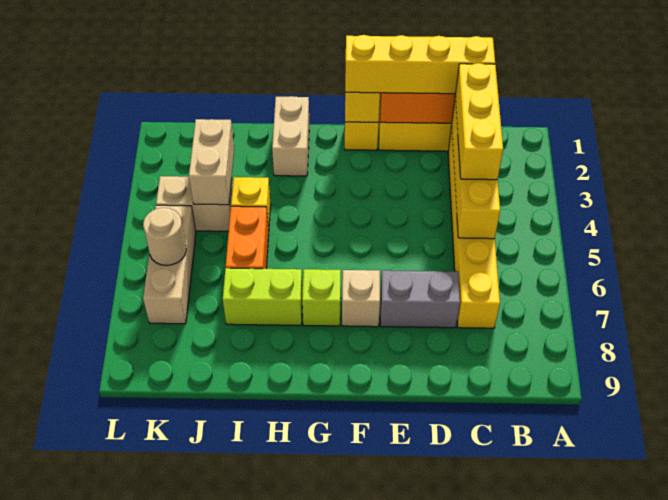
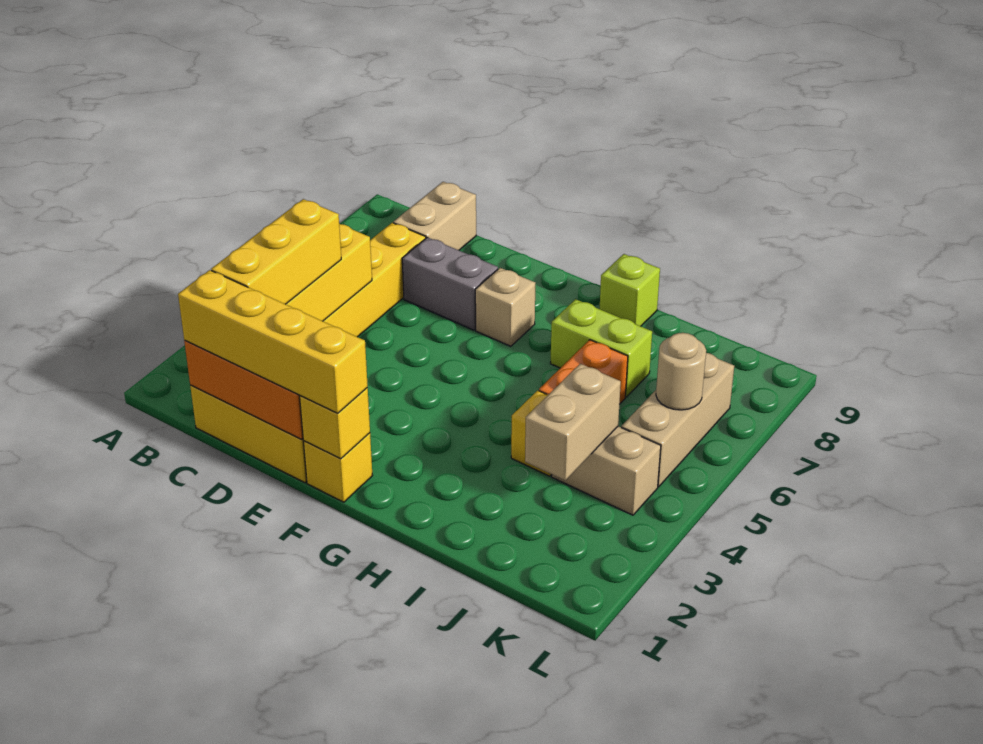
lime 1x1 brick [302,269,341,326] -> lime 1x1 brick moved to [600,254,660,326]
tan 1x2 brick [272,96,309,176] -> tan 1x2 brick moved to [393,182,476,250]

